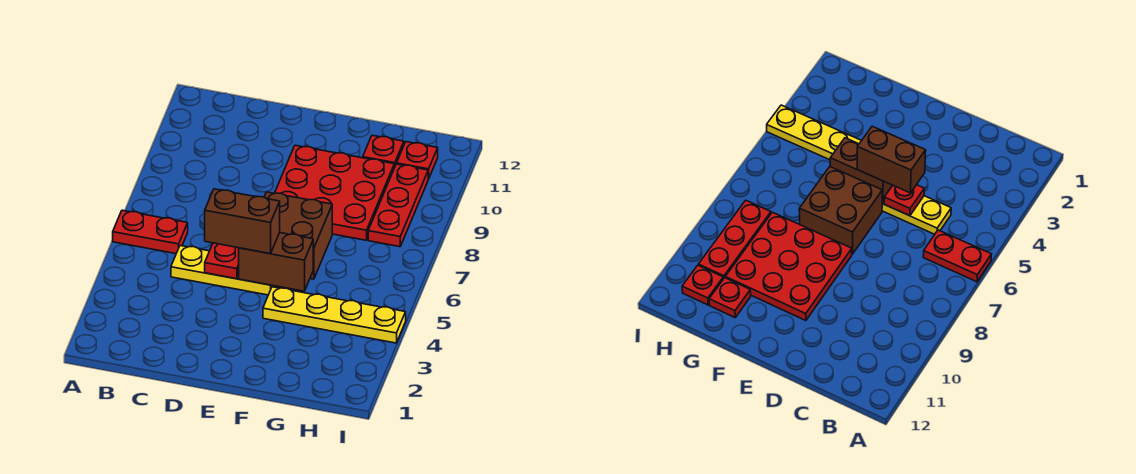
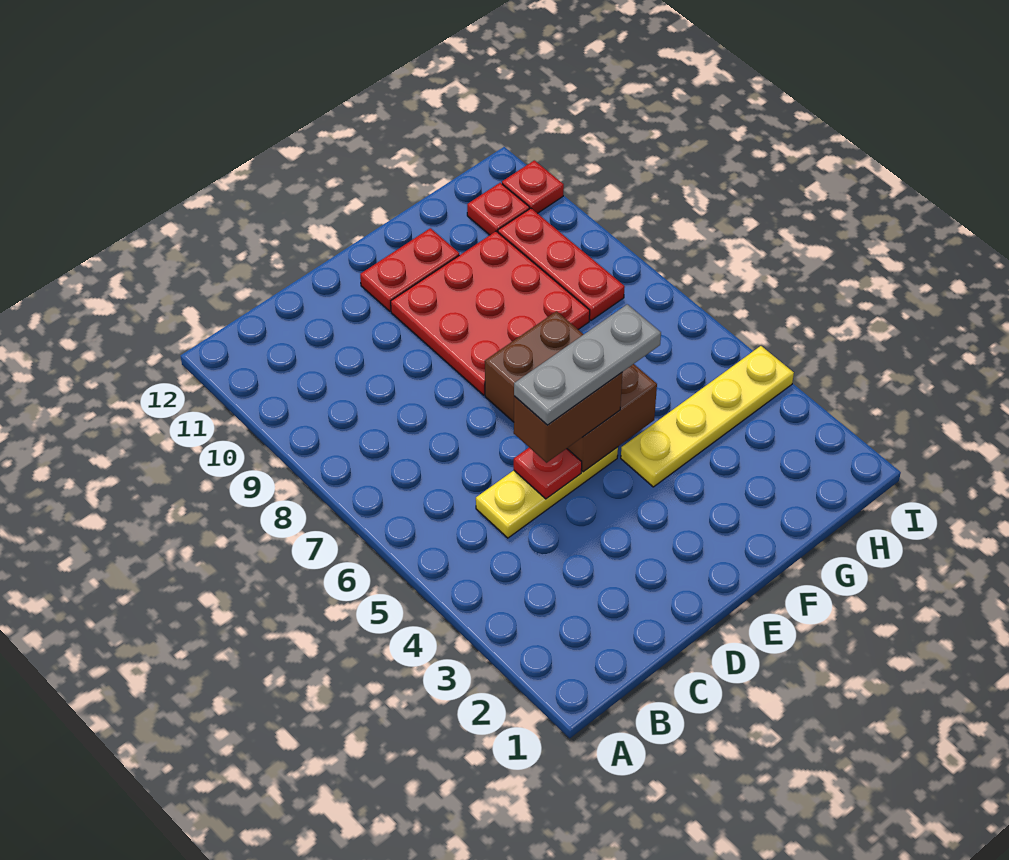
red 1x2 plate [113,210,188,254] -> red 1x2 plate moved to [360,228,459,311]
none -> grey 1x3 plate [514,304,661,425]
red 1x1 plate [363,135,404,168] -> red 1x1 plate moved to [502,160,564,213]

